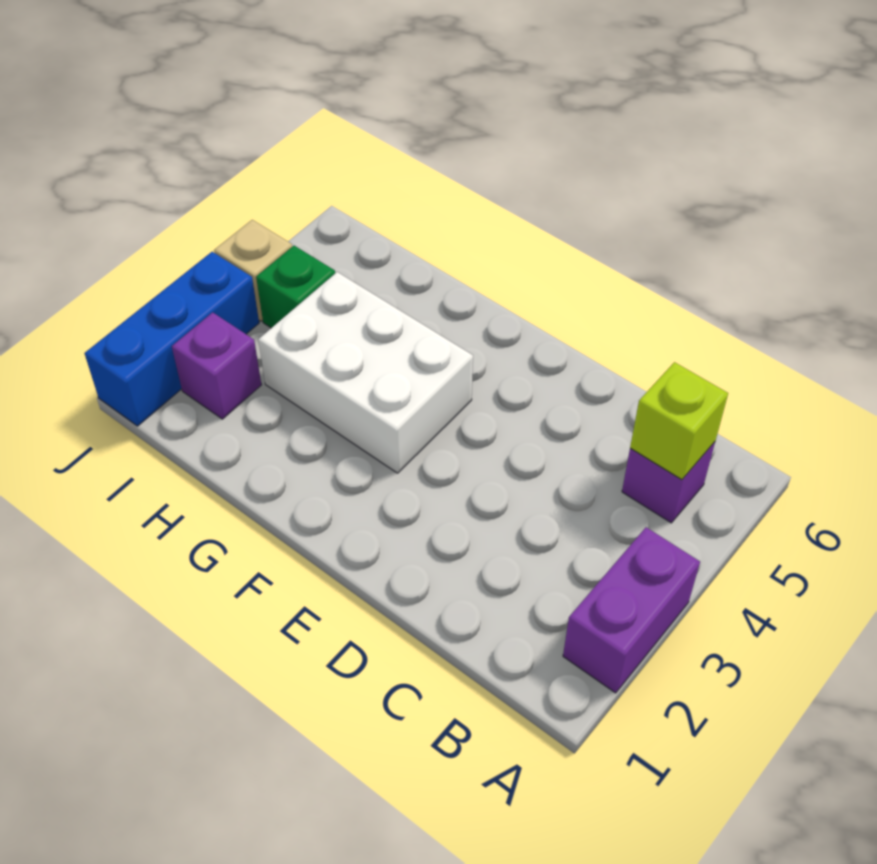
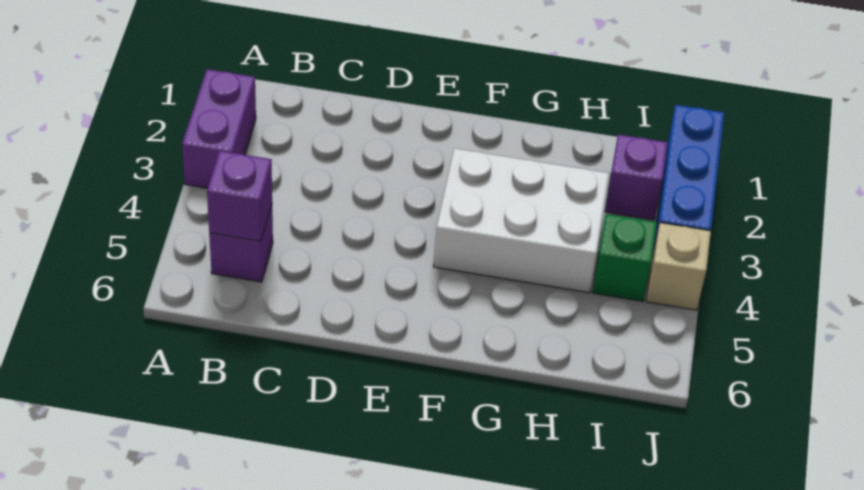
lime 1x1 brick [630,362,728,480] -> purple 1x1 brick [207,151,272,241]

